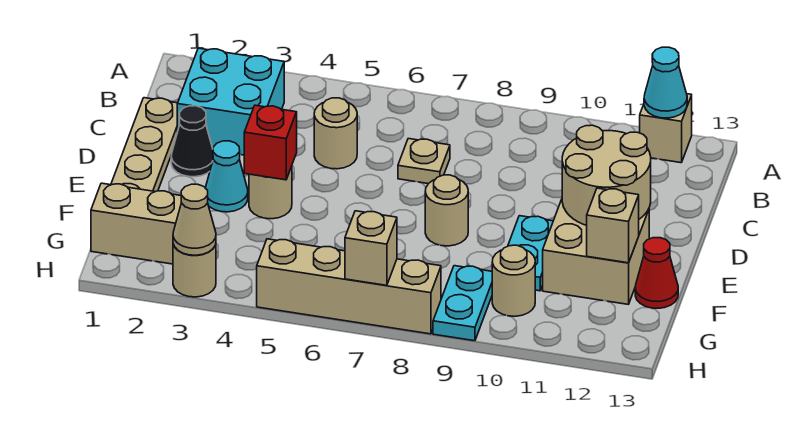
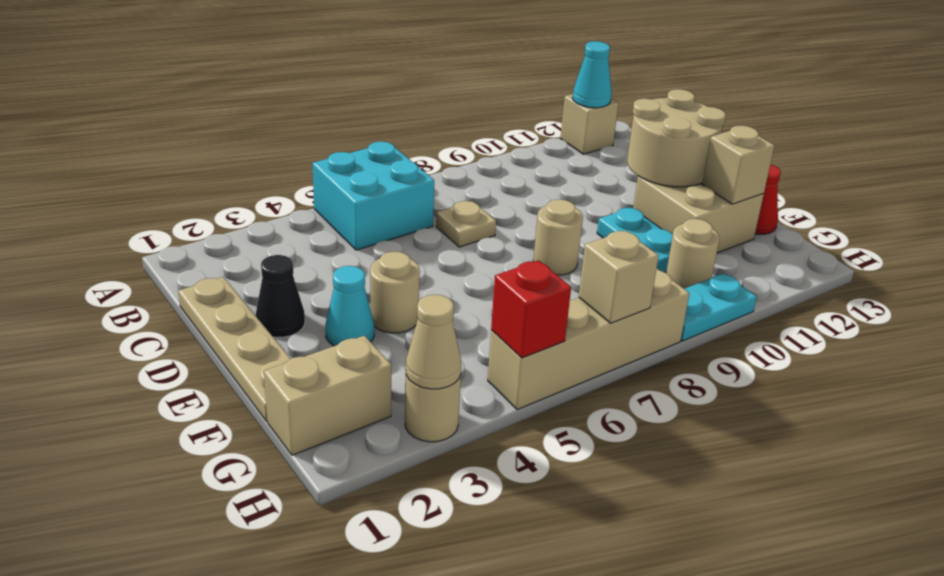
cyan 2x2 brick [177,48,284,155] -> cyan 2x2 brick moved to [312,142,434,250]
tan 1x1 round brick [314,98,357,169] -> none
red 1x1 brick [244,105,297,180] -> red 1x1 brick moved to [491,260,571,358]
cyan 1x2 plate [433,266,492,341] -> cyan 1x2 plate turned to [681,273,757,341]

